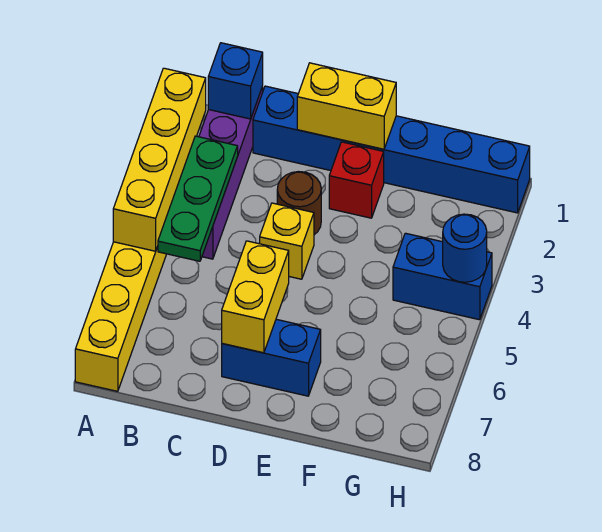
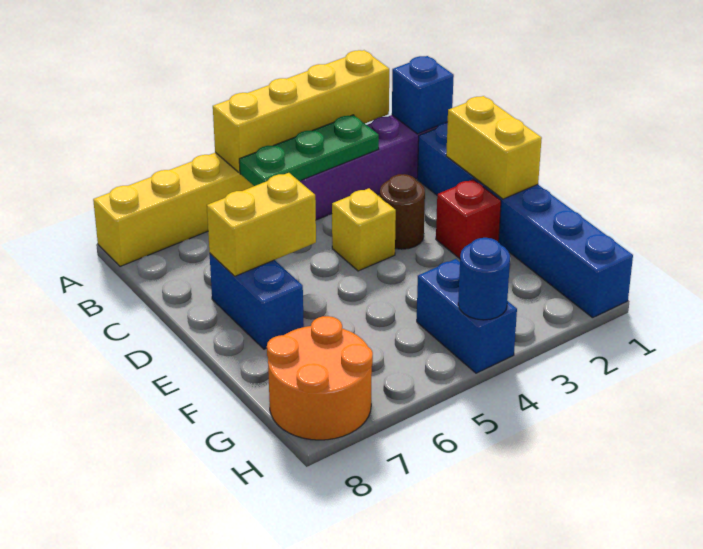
none -> orange 2x2 round brick [267,316,373,440]

